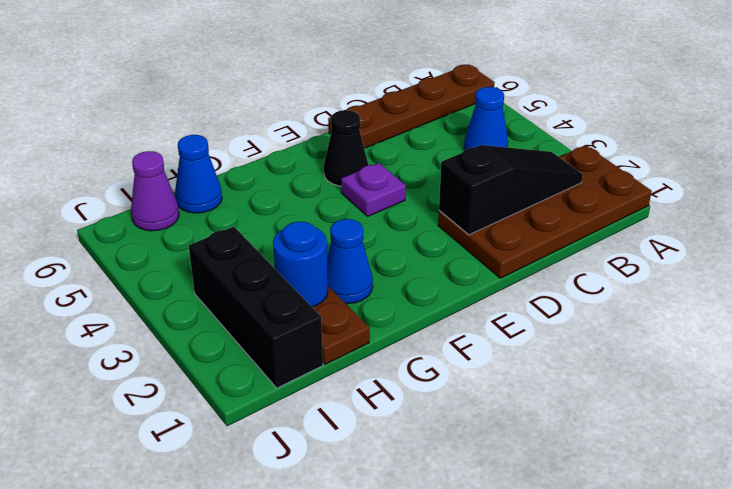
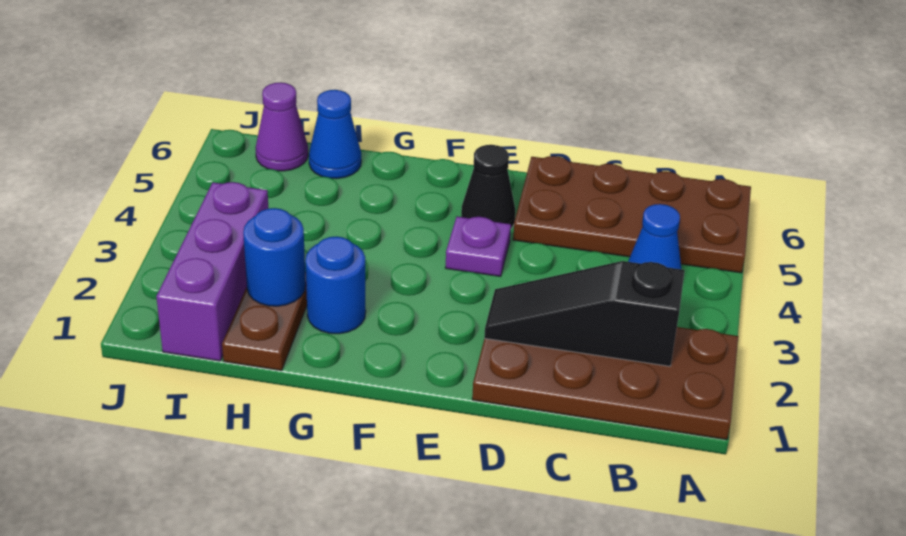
brown 1x4 plate [328,64,495,148] -> brown 2x4 plate [513,156,751,273]
black 1x3 slope [439,145,583,235] -> black 1x3 slope turned to [484,261,685,366]
blue 1x1 cone [327,219,373,304] -> blue 1x1 round brick [305,236,366,334]
black 1x3 brick [189,227,323,388] -> purple 1x3 brick [156,182,269,361]

